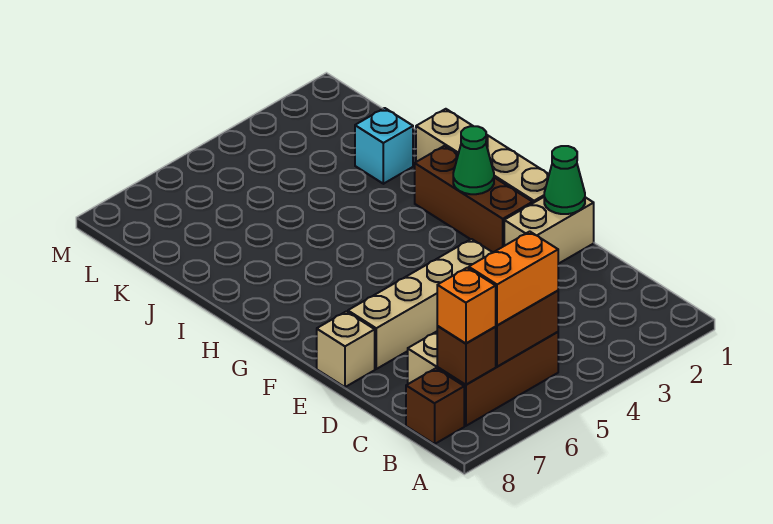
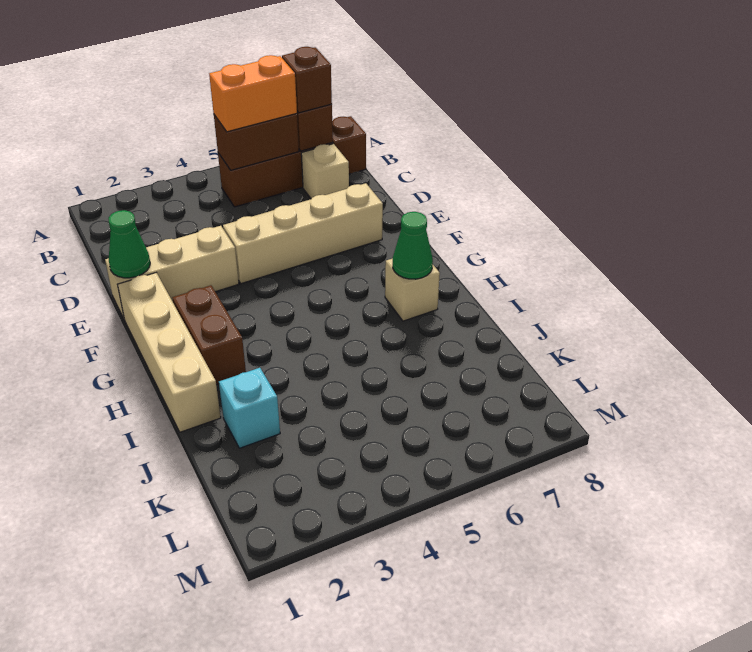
orange 1x1 brick [437,268,496,344] -> brown 1x1 brick [282,47,332,113]
tan 1x2 brick [504,197,594,264] -> tan 1x3 brick [105,226,239,318]
tan 1x1 brick [317,311,375,387] -> tan 1x1 brick moved to [385,258,440,321]
brown 1x3 brick [415,146,533,252] -> brown 1x2 brick [173,285,246,385]
green 1x1 cone [453,126,494,194] -> green 1x1 cone moved to [393,212,433,279]

